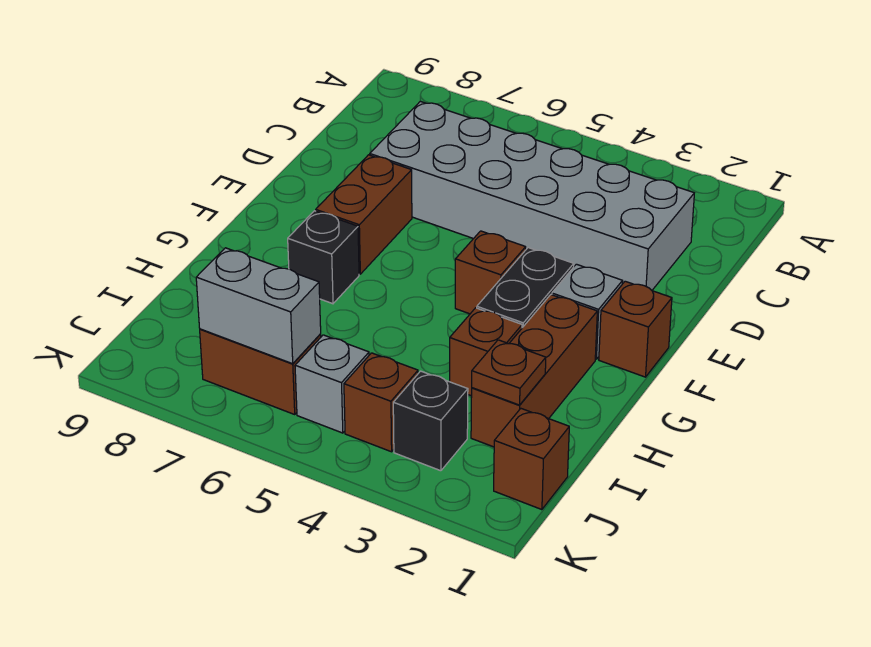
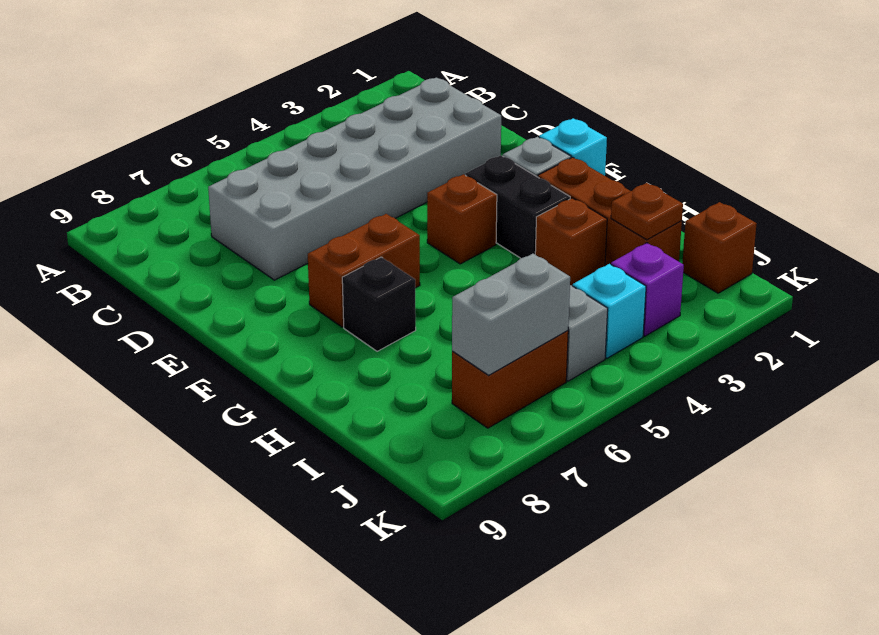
brown 1x2 brick [316,155,412,274] -> brown 1x2 brick turned to [308,214,420,327]
brown 1x1 brick [599,281,672,377] -> cyan 1x1 brick [539,118,607,176]
black 1x1 brick [393,371,468,471] -> purple 1x1 brick [611,243,684,336]
brown 1x1 brick [344,353,418,452] -> cyan 1x1 brick [573,264,646,358]

